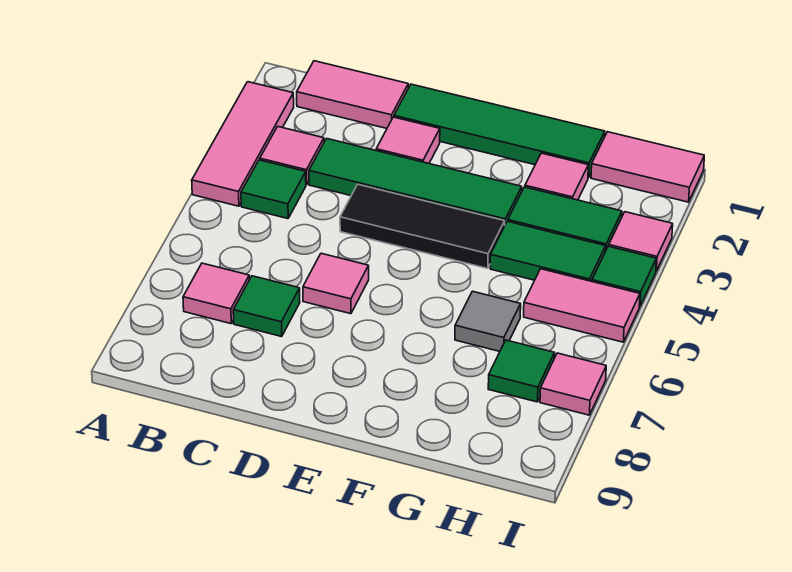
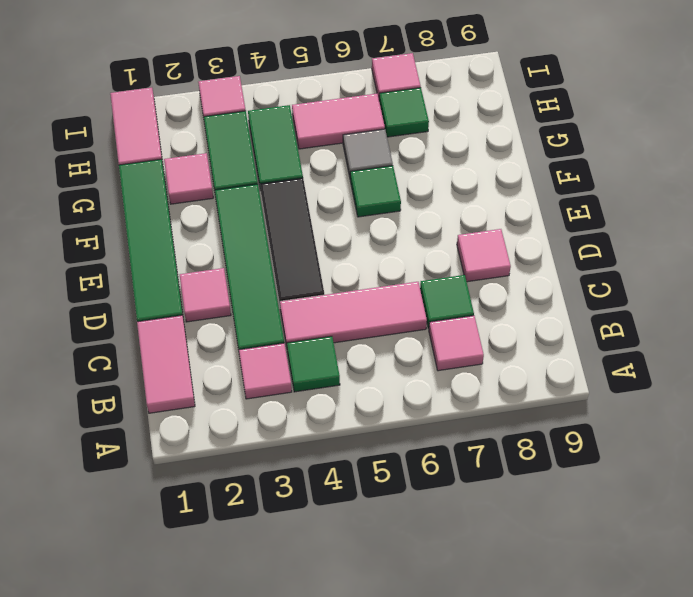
pink 1x3 tile [192,82,294,206] -> pink 1x3 tile moved to [280,282,427,346]
pink 1x1 tile [303,253,369,314] -> pink 1x1 tile moved to [457,229,511,282]
pink 1x2 tile [524,269,640,342] -> pink 1x2 tile turned to [292,94,385,149]
green 1x1 tile [592,246,656,307] -> green 1x1 tile moved to [350,166,401,217]

